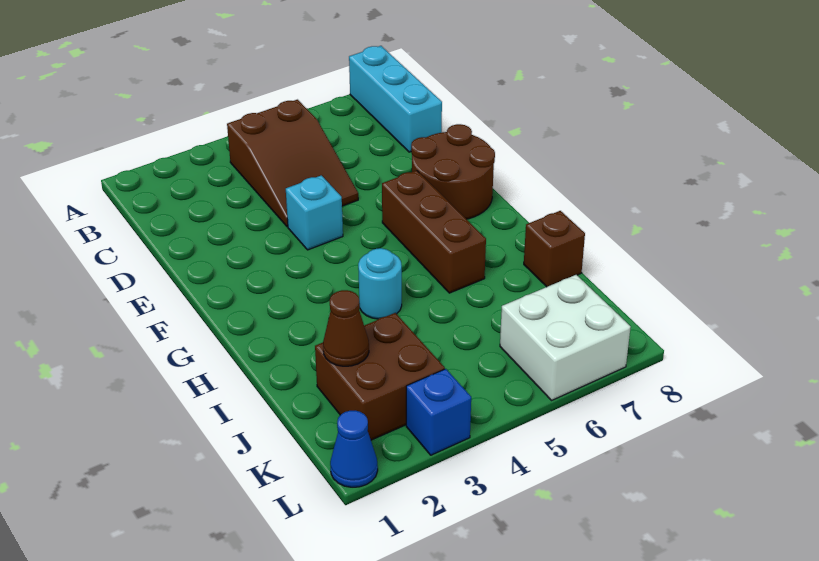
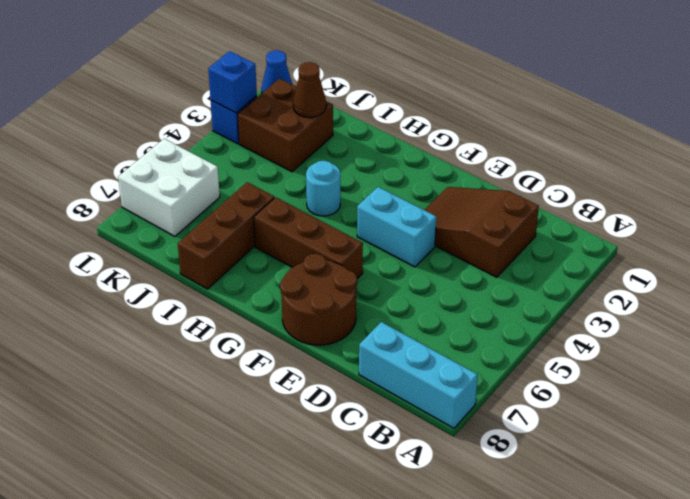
brown 2x3 slope [227,100,358,227] -> brown 2x3 slope moved to [425,187,539,277]
cyan 1x1 brick [286,175,343,250] -> cyan 1x2 brick [357,187,436,267]
brown 1x1 brick [524,211,585,287] -> brown 1x3 brick [178,182,274,289]
none -> blue 1x1 brick [208,51,257,113]

